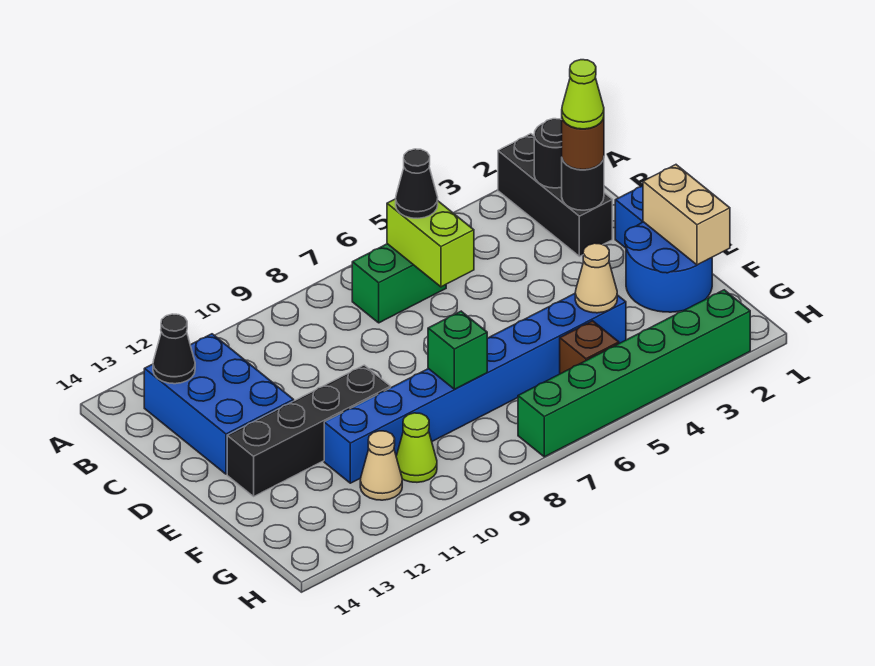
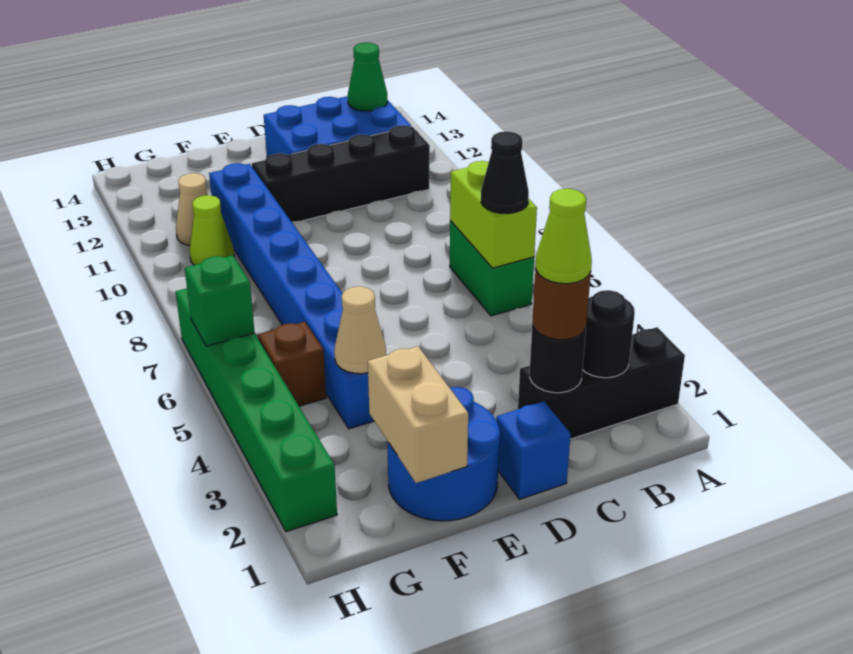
lime 1x2 brick [387,199,474,287] -> lime 1x2 brick turned to [450,161,537,268]
black 1x1 cone [153,314,195,384] -> green 1x1 cone [348,43,387,111]
tan 1x2 brick [643,165,730,265] -> tan 1x2 brick turned to [368,346,468,483]
black 1x4 brick [227,365,390,496] -> black 1x4 brick turned to [252,125,430,222]
green 1x1 brick [428,311,487,389] -> green 1x1 brick moved to [185,256,255,346]

